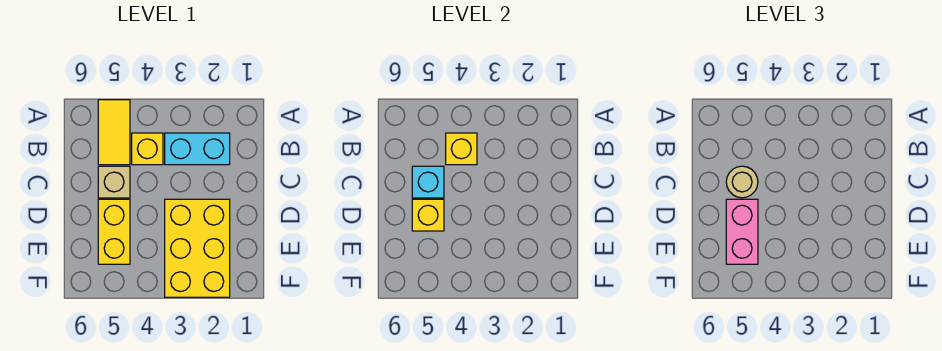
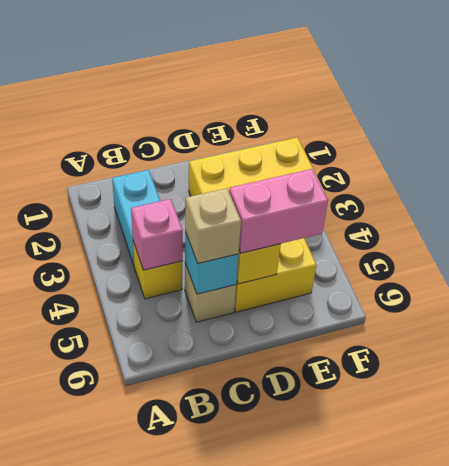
yellow 1x2 tile [98,100,130,165] -> none
yellow 1x1 brick [446,133,477,165] -> pink 1x1 brick [131,199,183,270]
tan 1x1 round brick [726,166,758,198] -> tan 1x1 brick [185,188,241,264]

